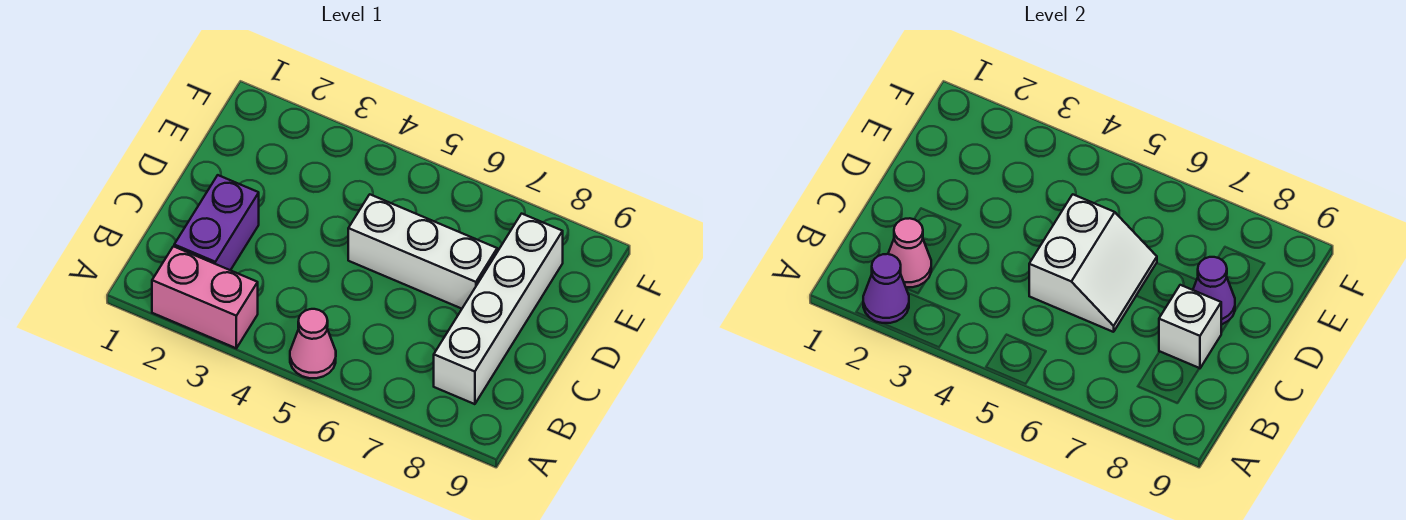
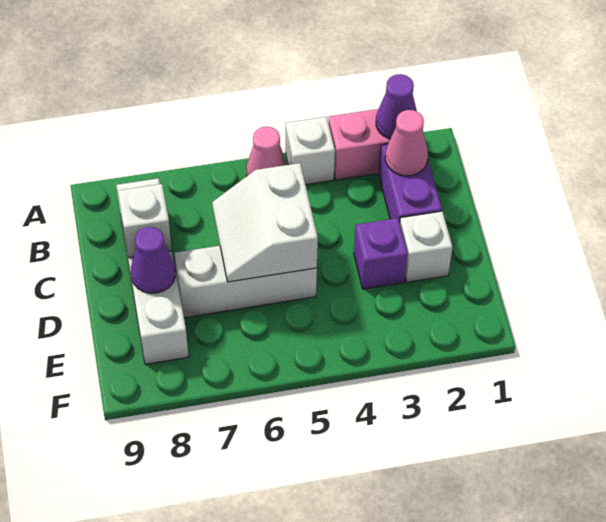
none -> white 1x1 brick [286,117,335,185]
none -> white 1x1 brick [400,211,453,282]
none -> purple 1x1 brick [354,218,408,289]

